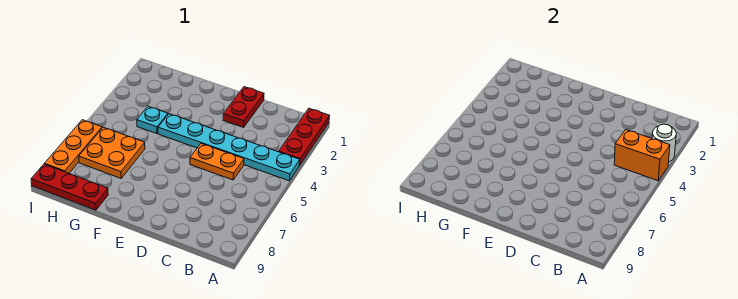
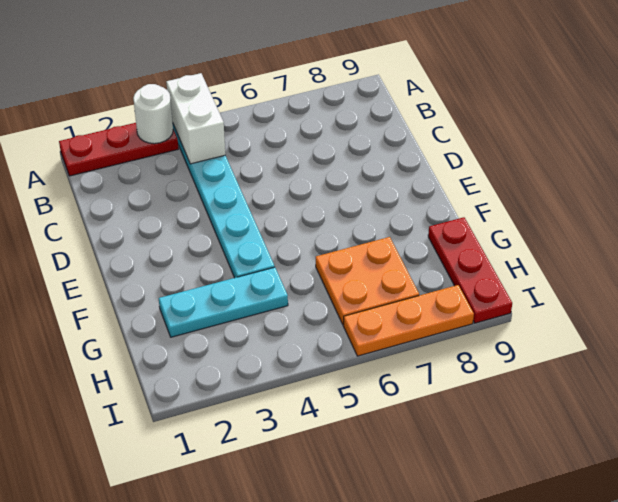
orange 1x2 brick [614,130,670,181] -> white 1x2 brick [166,73,225,164]
orange 1x2 plate [190,144,244,180] -> none
red 1x2 plate [223,87,264,127] -> none
cyan 1x1 plate [137,106,168,134] -> cyan 1x3 plate [159,267,288,337]

